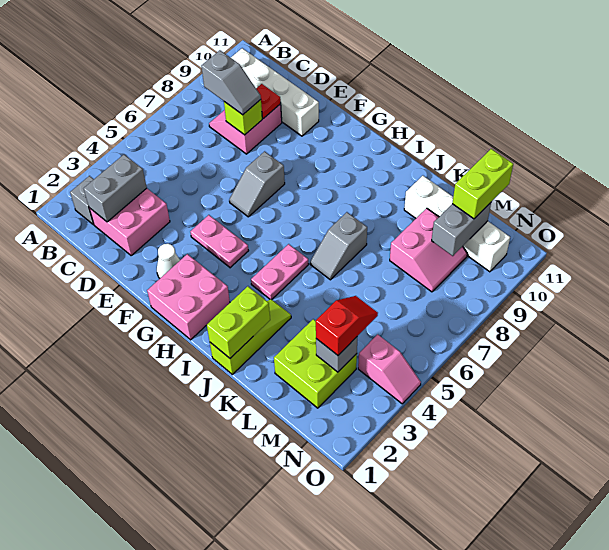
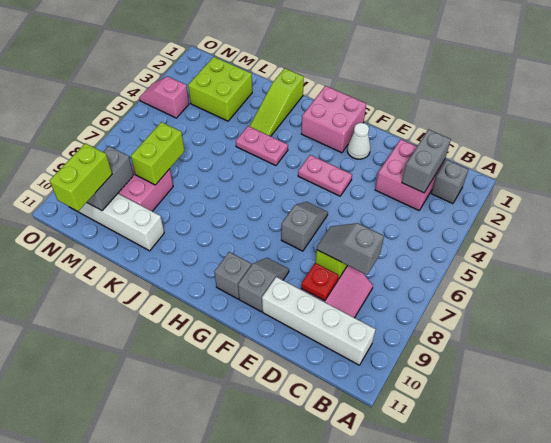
pink 1x2 plate [251,244,309,299] -> pink 1x2 plate turned to [236,126,288,166]
lime 1x2 brick [207,286,270,358] -> lime 1x2 brick moved to [131,122,184,185]
grey 1x2 slope [310,212,367,280] -> grey 1x2 slope moved to [238,258,289,312]
grey 1x1 brick [316,337,357,372] -> grey 1x1 brick moved to [214,252,251,299]
red 1x2 slope [316,296,378,355] -> none

